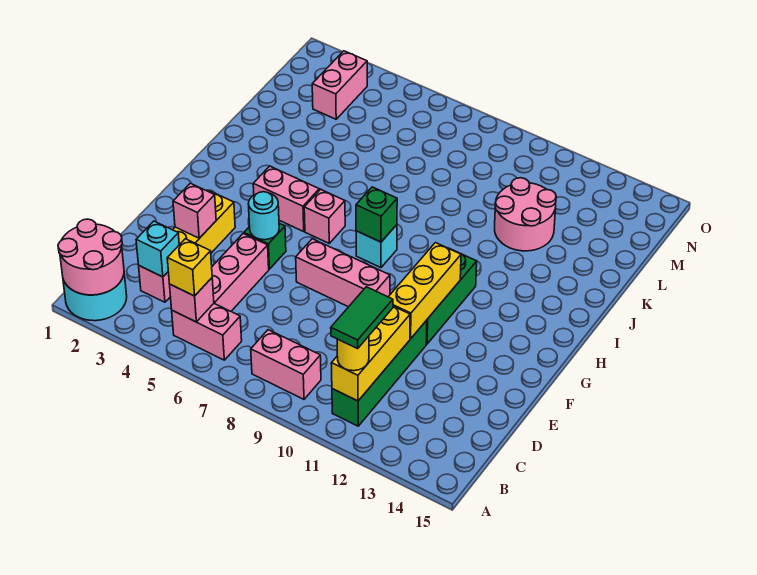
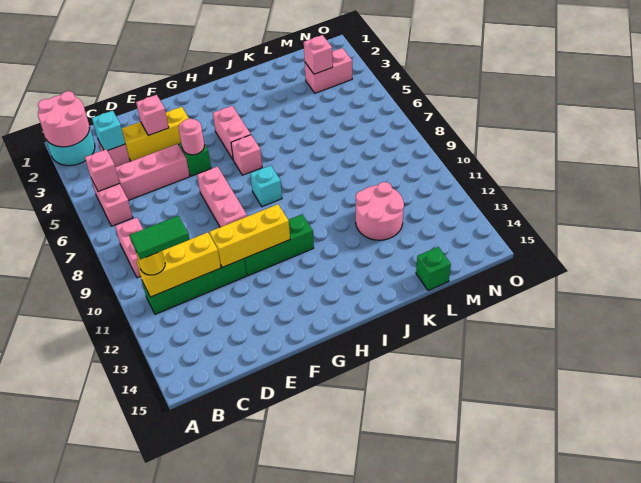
yellow 1x1 brick [167,239,212,296] -> none
cyan 1x1 round brick [248,192,279,240] -> pink 1x1 round brick [179,119,204,155]
green 1x1 brick [356,187,397,242] -> green 1x1 brick moved to [416,247,451,291]
none -> pink 1x1 brick [304,35,333,74]

